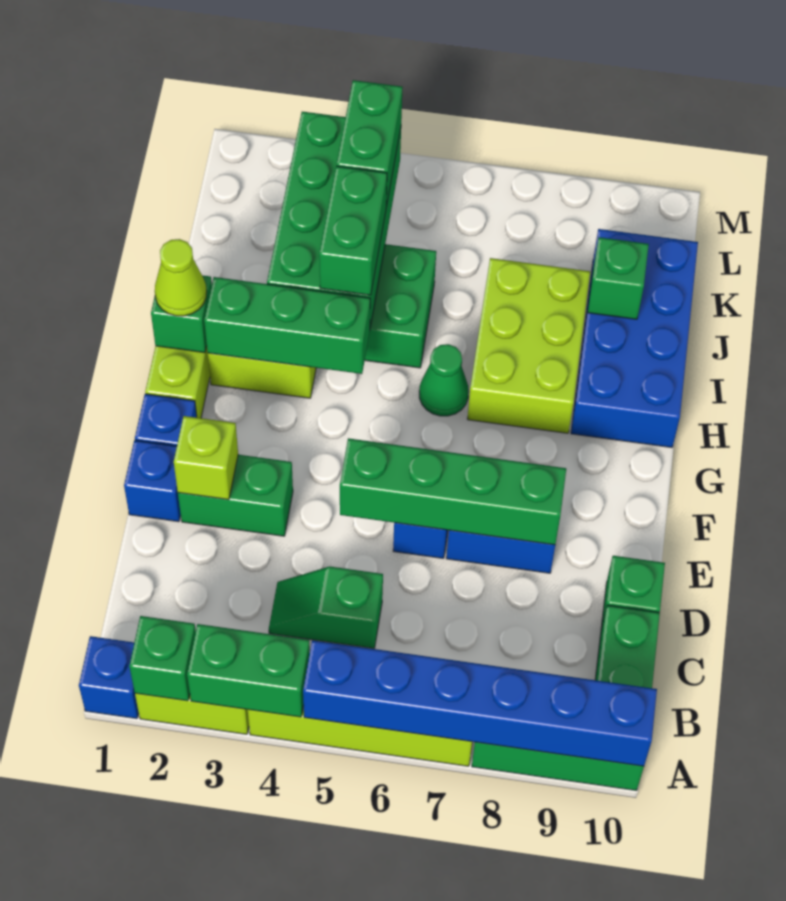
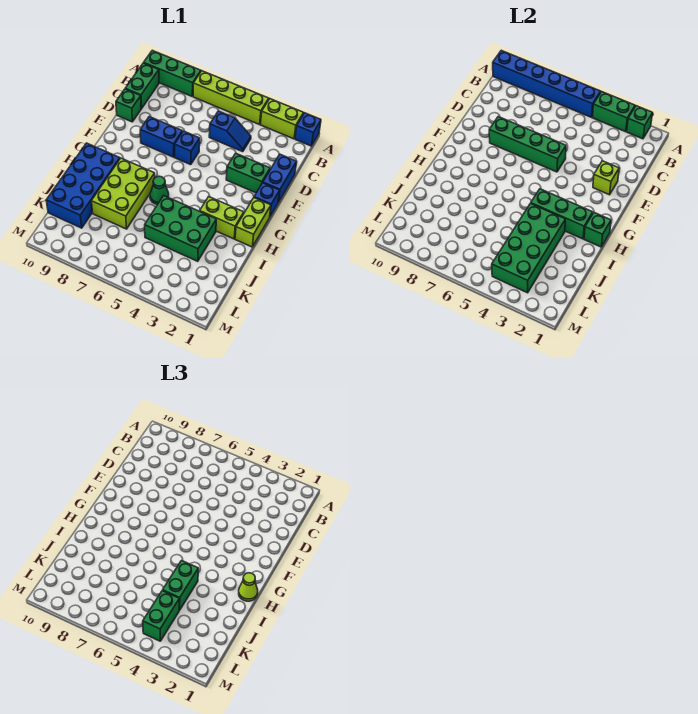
green 1x2 slope [269,567,383,648] -> blue 1x2 slope [209,111,251,152]
blue 1x1 brick [124,440,181,522] -> blue 1x2 brick [263,154,297,202]
green 1x1 brick [588,237,649,319] -> none

